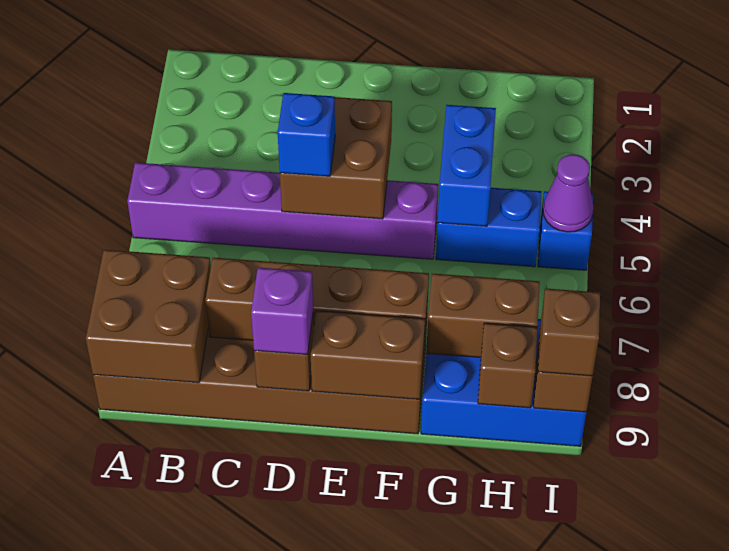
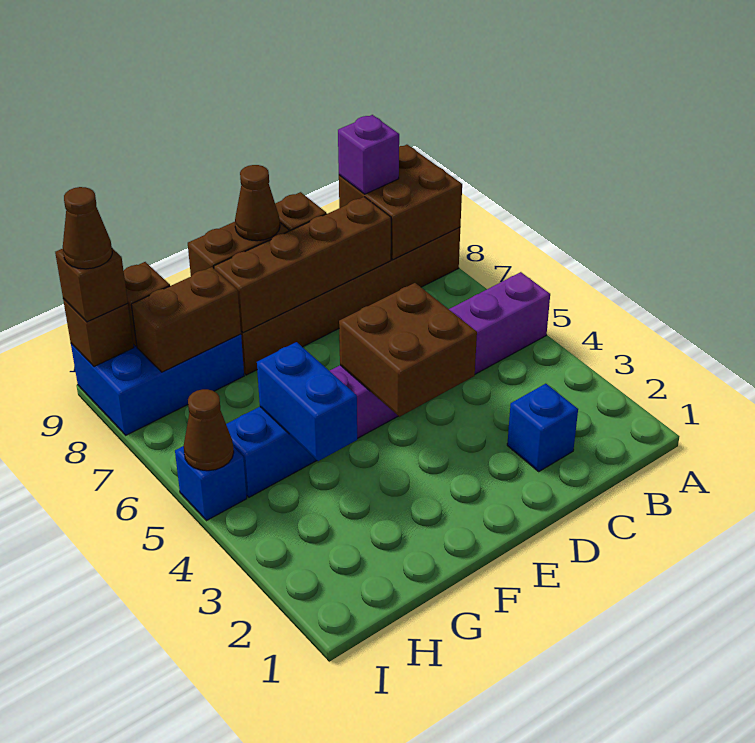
blue 1x1 brick [278,93,335,176] -> blue 1x1 brick moved to [507,384,578,471]
purple 1x1 brick [251,268,313,355] -> purple 1x1 brick moved to [338,115,399,194]
none -> brown 1x1 cone [235,165,280,241]
purple 1x1 cone [543,154,594,232] -> brown 1x1 cone [183,389,234,471]
none -> brown 1x1 cone [63,187,112,269]

